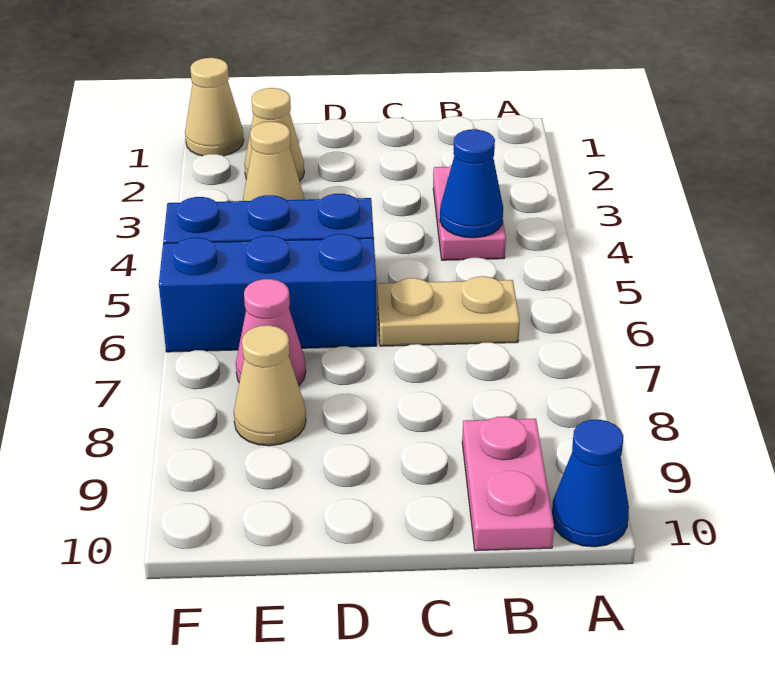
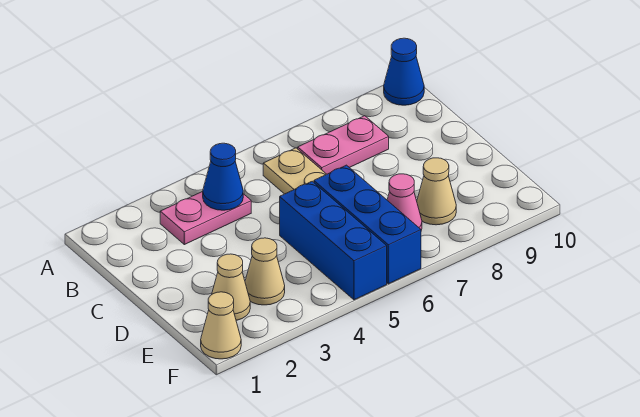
pink 1x2 plate [462,416,554,551] -> pink 1x2 plate moved to [298,116,389,174]

